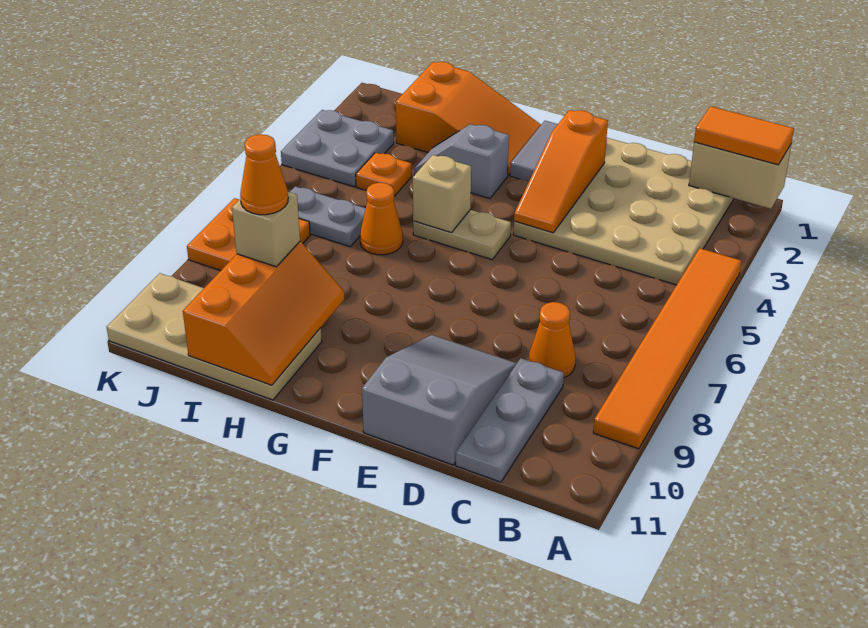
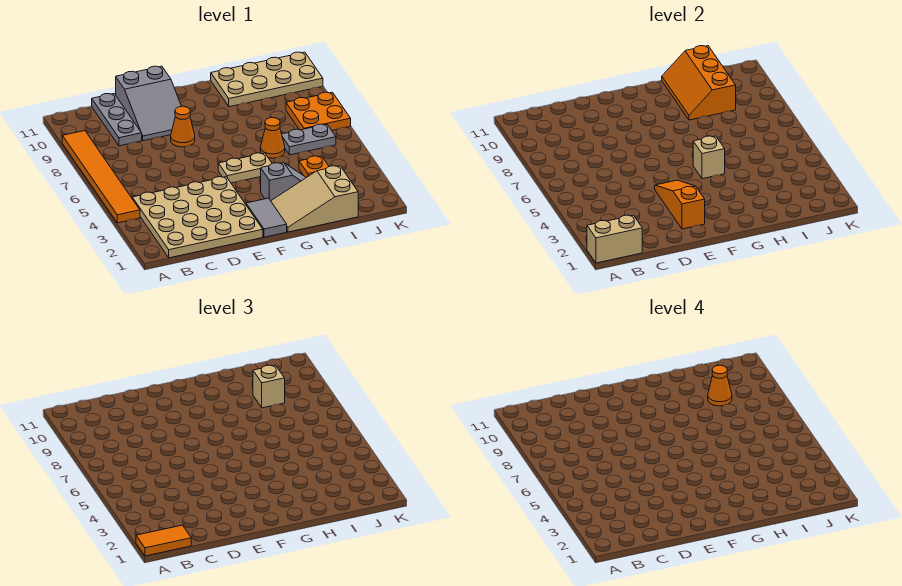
orange 1x1 cone [529,302,576,378] -> orange 1x1 cone moved to [171,106,195,147]
orange 2x3 slope [396,62,541,175] -> tan 2x3 slope [271,166,358,232]
grey 2x2 plate [281,110,394,187] -> none

